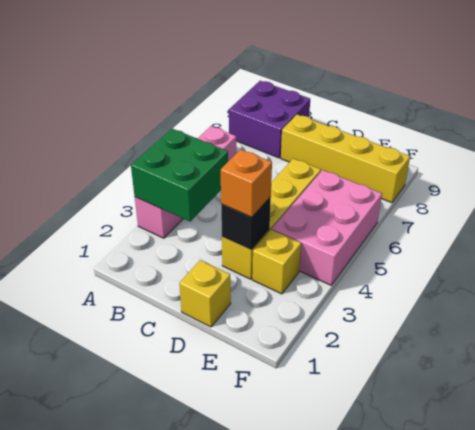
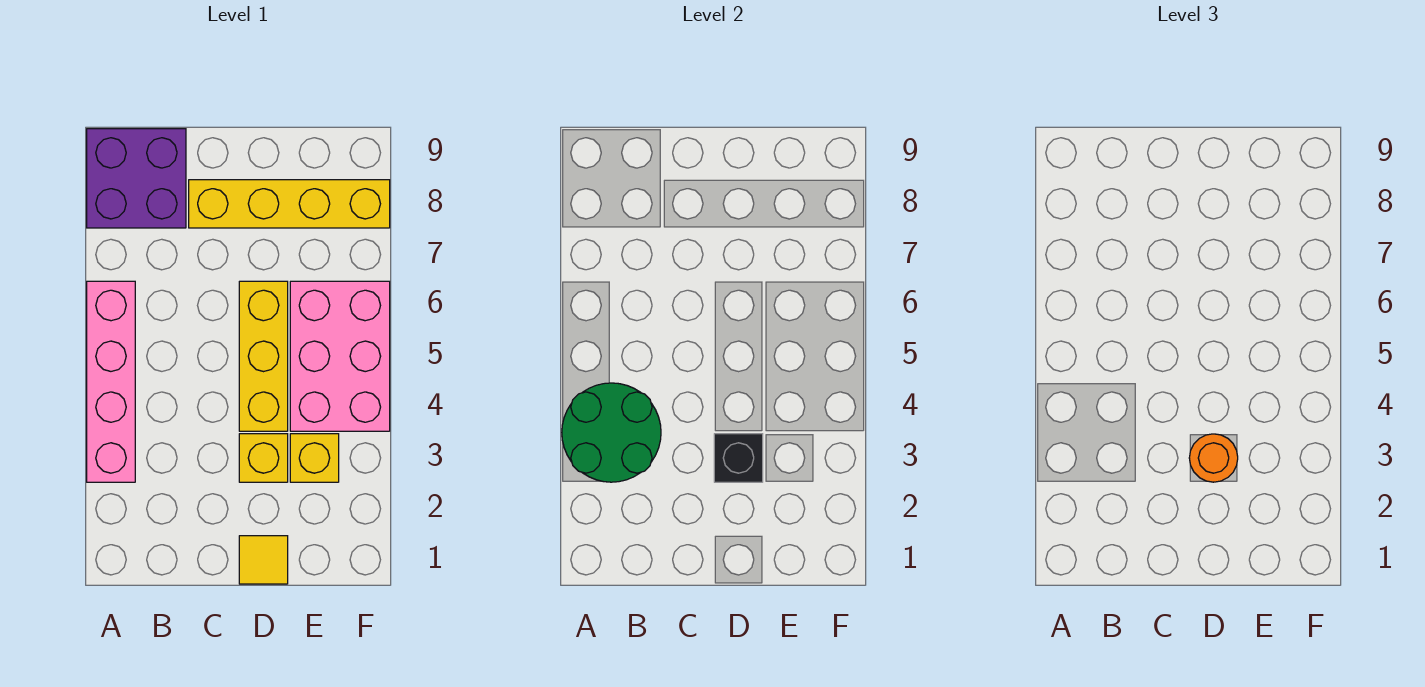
green 2x2 brick [131,129,228,221] -> green 2x2 round brick [562,383,661,482]
yellow 1x1 brick [179,260,231,327] -> yellow 1x1 tile [239,536,288,584]
orange 1x1 brick [221,149,272,217] -> orange 1x1 round brick [1189,434,1238,482]

